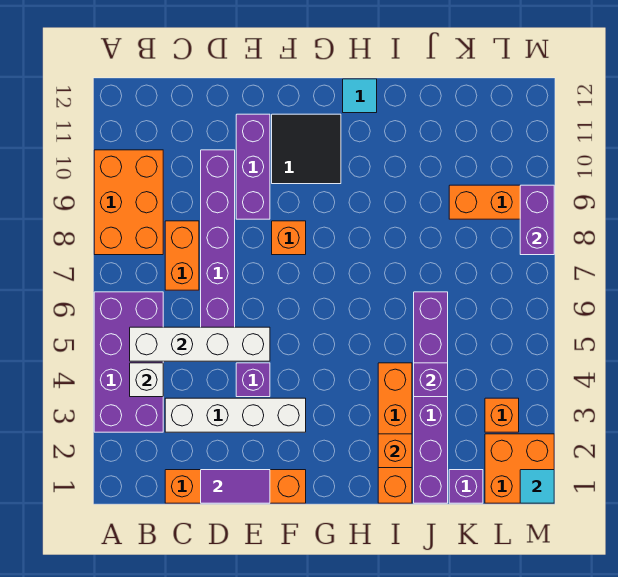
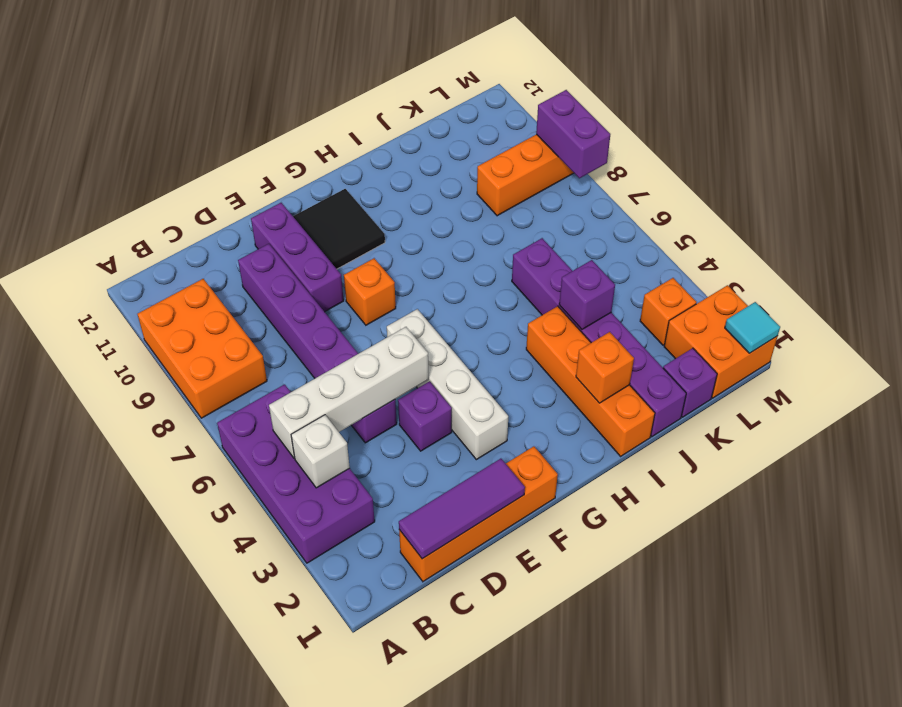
white 1x4 brick [165,398,306,432] -> white 1x4 brick turned to [387,309,508,460]
orange 1x2 brick [165,221,199,290] -> none
purple 1x2 tile [201,470,270,503] -> purple 1x3 tile [399,459,525,559]
cyan 1x1 tile [343,79,377,113] -> none

